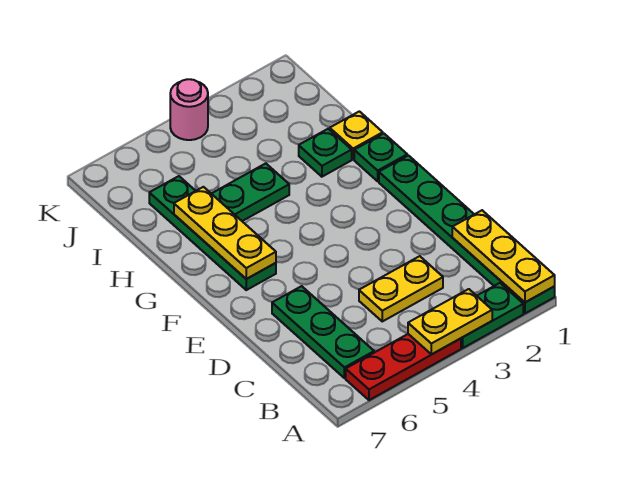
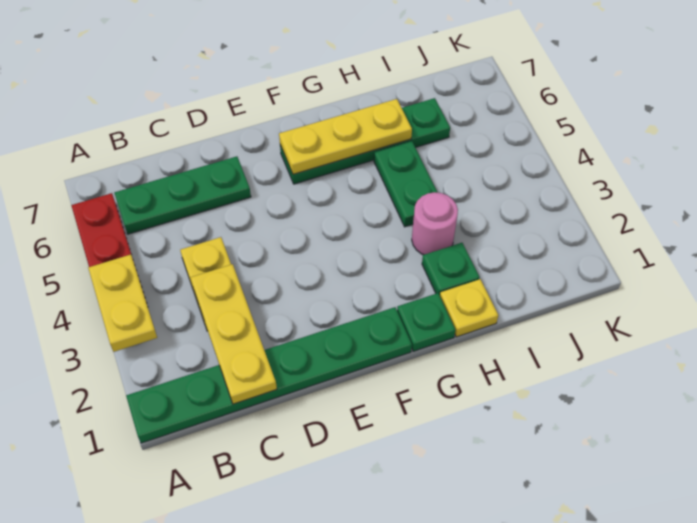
yellow 1x3 plate [452,210,555,302] -> yellow 1x3 plate turned to [191,264,277,404]
green 1x2 plate [461,283,523,348] -> none
pink 1x1 round brick [170,79,208,140] -> pink 1x1 round brick moved to [412,192,458,255]

